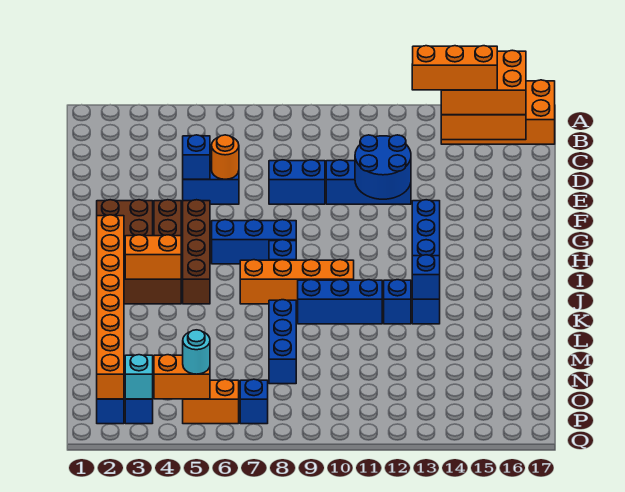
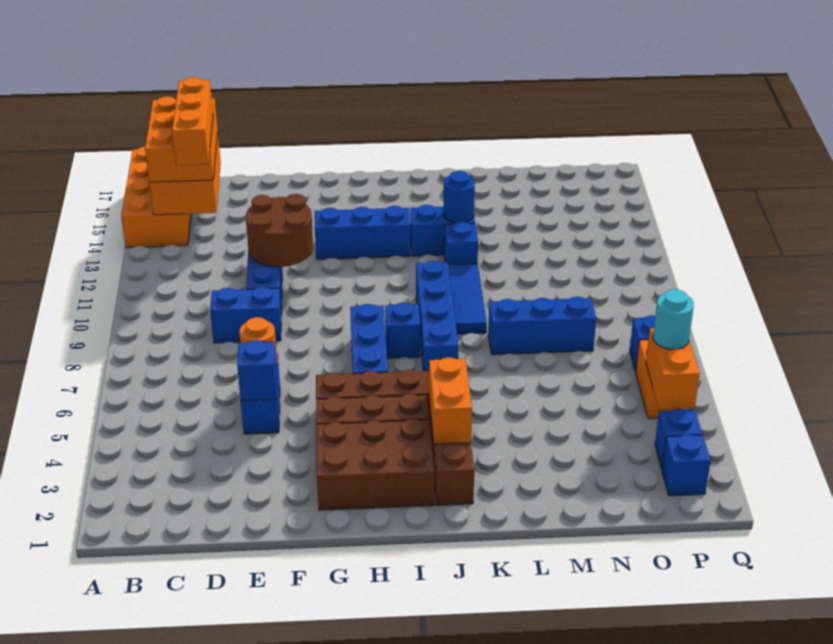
blue 1x2 brick [269,160,325,204] -> blue 1x2 brick turned to [210,287,281,343]
blue 2x2 round brick [355,135,411,199] -> brown 2x2 round brick [246,194,313,267]
orange 1x8 brick [97,215,124,399] -> none
orange 1x4 brick [240,260,354,304] -> blue 1x4 brick [416,261,458,371]
blue 1x3 brick [298,280,382,324] -> blue 1x3 tile [448,264,487,334]
blue 1x1 brick [412,255,440,299] -> blue 1x1 round brick [443,171,475,223]
cyan 1x1 brick [125,355,153,399] -> none

